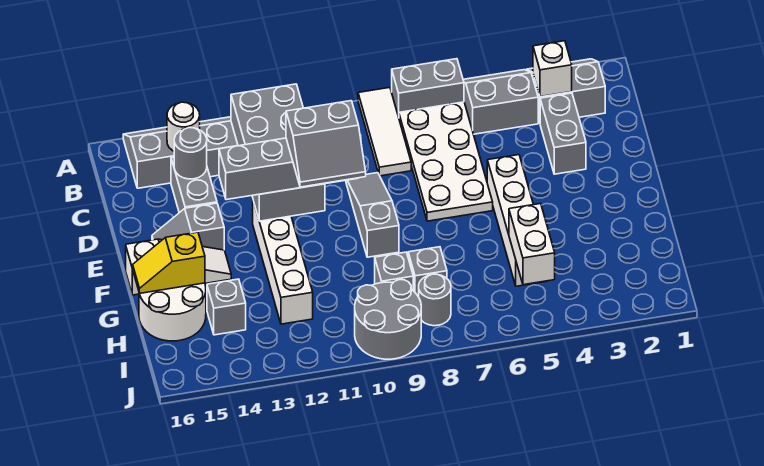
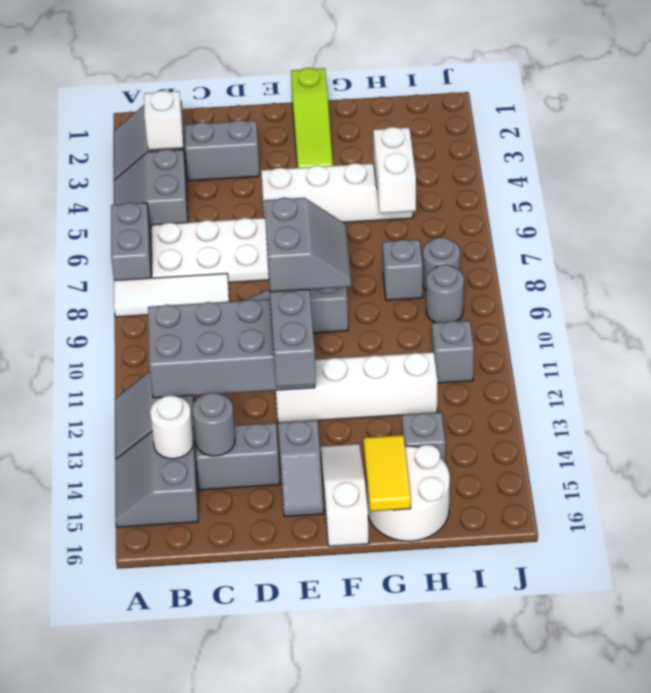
none -> lime 1x3 slope [291,68,333,168]
yellow 1x2 slope [132,232,205,293] -> yellow 1x2 tile [364,435,411,511]
white 1x2 brick [509,204,555,285] -> white 1x2 brick turned to [373,127,416,213]
grey 1x1 brick [375,252,413,290] -> grey 1x1 brick moved to [432,321,474,383]
grey 2x2 round brick [355,280,421,359] -> grey 1x1 round brick [426,265,464,323]

